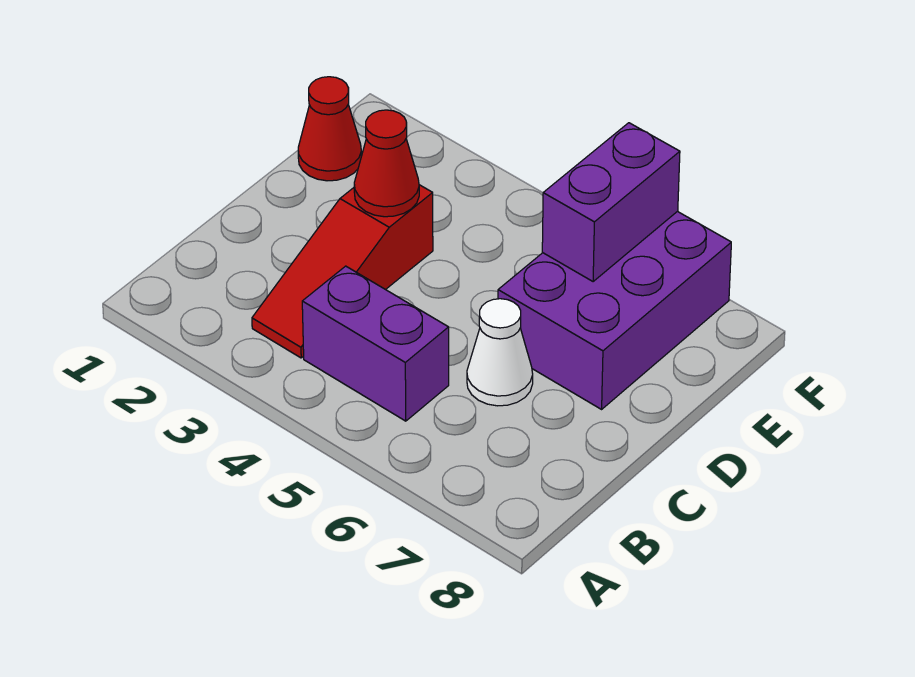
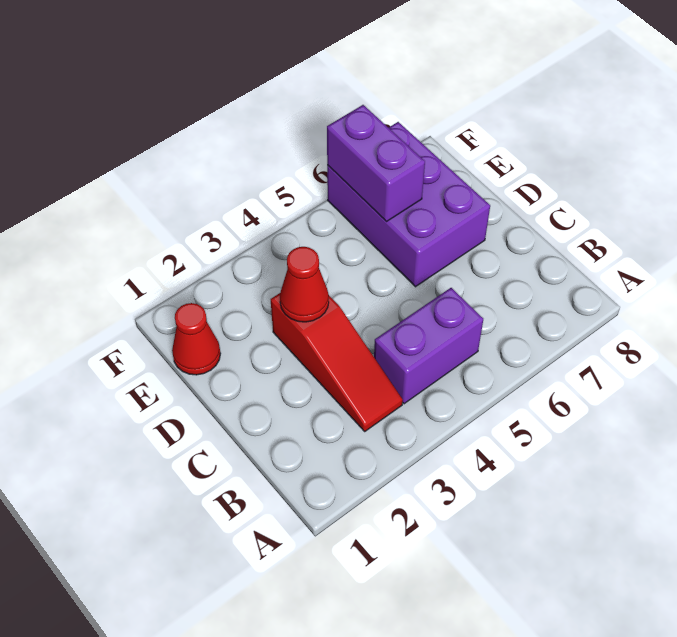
white 1x1 cone [467,299,533,406] -> none

